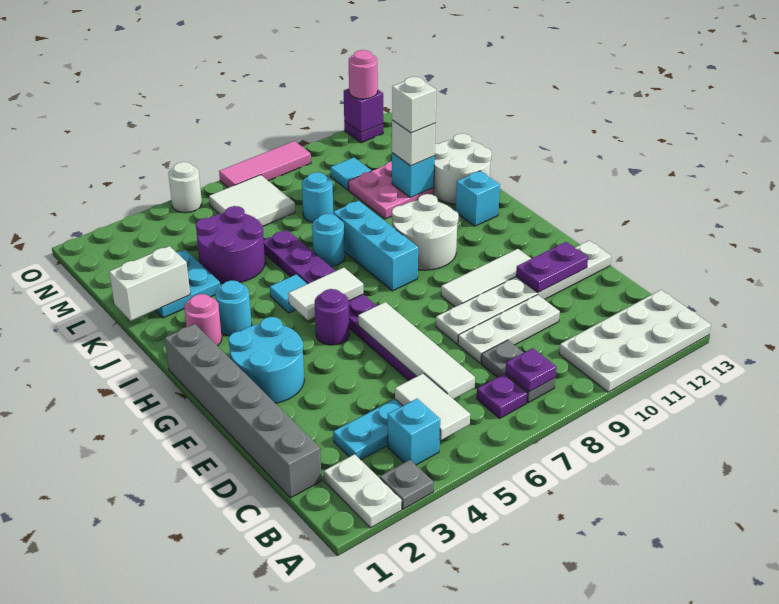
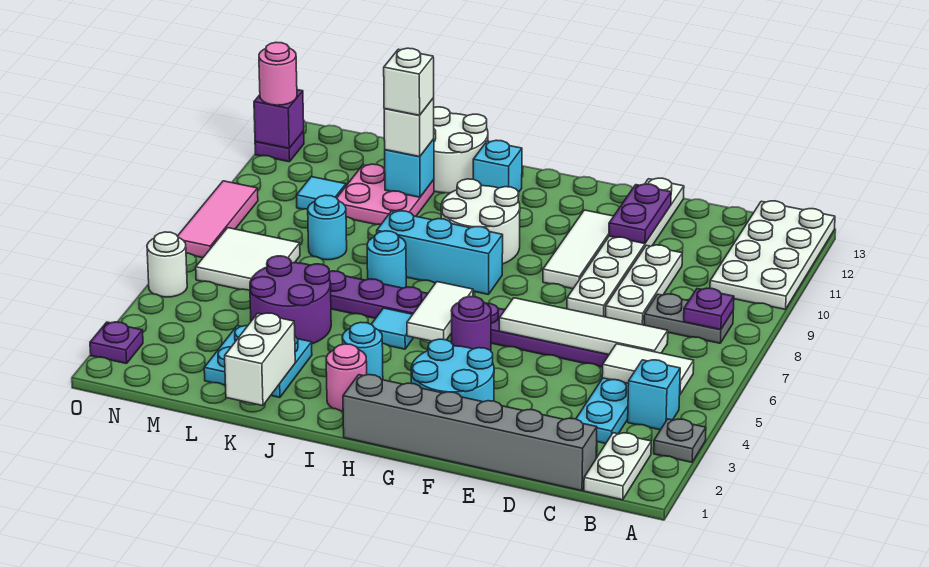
white 1x2 plate [324,454,402,528] -> white 1x2 plate turned to [584,433,651,500]
purple 1x1 plate [477,374,528,418] -> purple 1x1 plate moved to [90,322,143,364]

